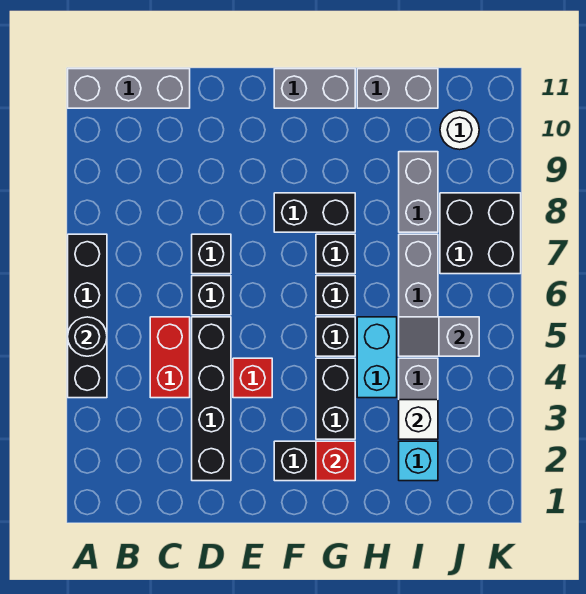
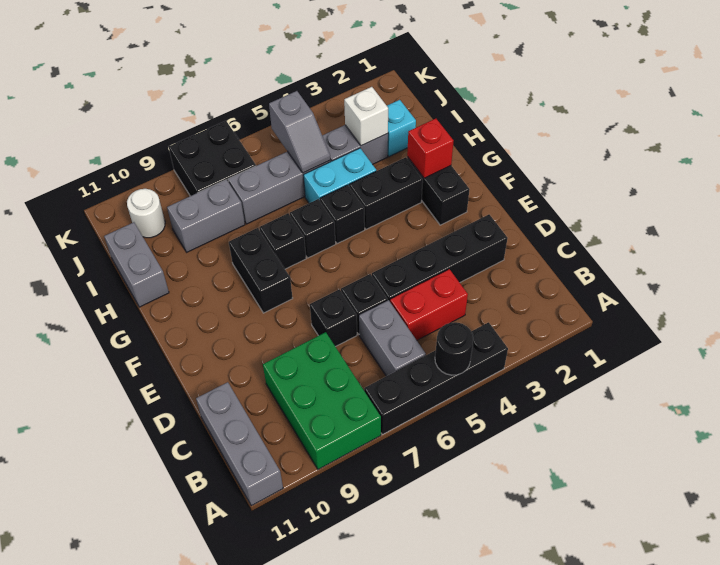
none -> green 2x3 brick [263,332,381,469]
red 1x1 brick [233,358,272,398] -> none
grey 1x2 brick [274,69,355,108] -> grey 1x2 brick moved to [359,300,426,376]

